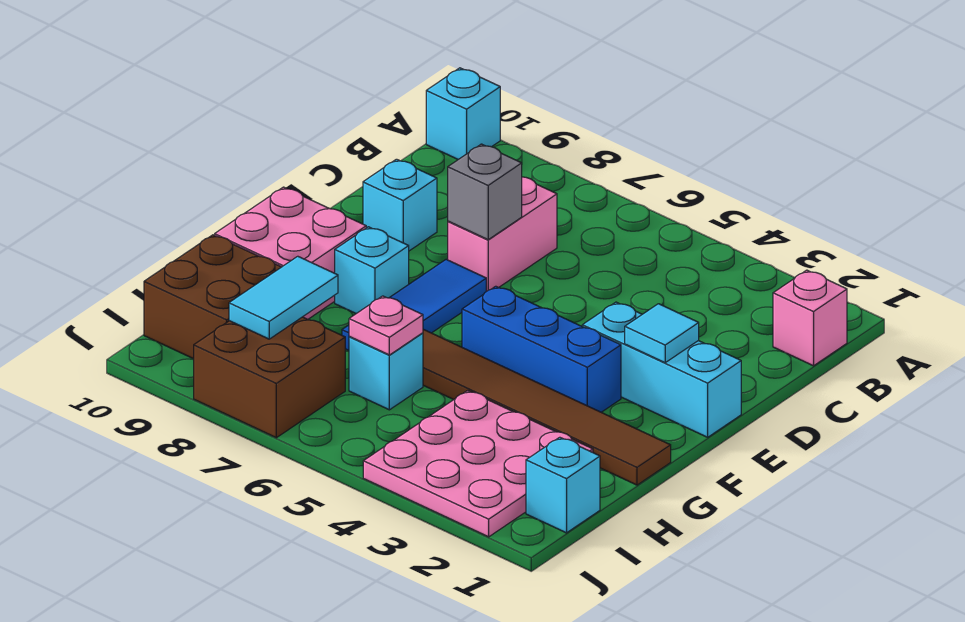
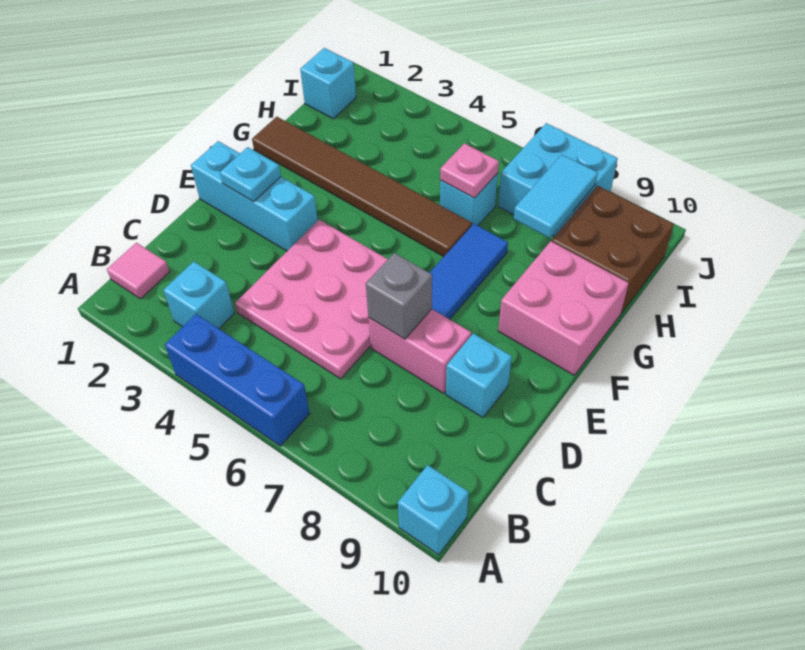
pink 1x1 brick [773,270,847,366] -> pink 1x1 tile [107,243,170,299]
pink 1x2 brick [448,177,557,291] -> pink 1x2 brick turned to [368,309,471,393]
cyan 1x1 tile [625,304,699,363] -> cyan 1x1 plate [220,147,281,202]
blue 1x3 brick [462,286,621,412] -> blue 1x3 brick moved to [165,314,310,446]
cyan 1x1 brick [335,227,409,314] -> cyan 1x1 brick moved to [163,261,234,328]
pink 3x3 plate [363,390,593,537] -> pink 3x3 plate moved to [235,220,388,379]
brown 2x2 brick [194,317,345,438] -> cyan 2x2 brick [498,123,618,236]

